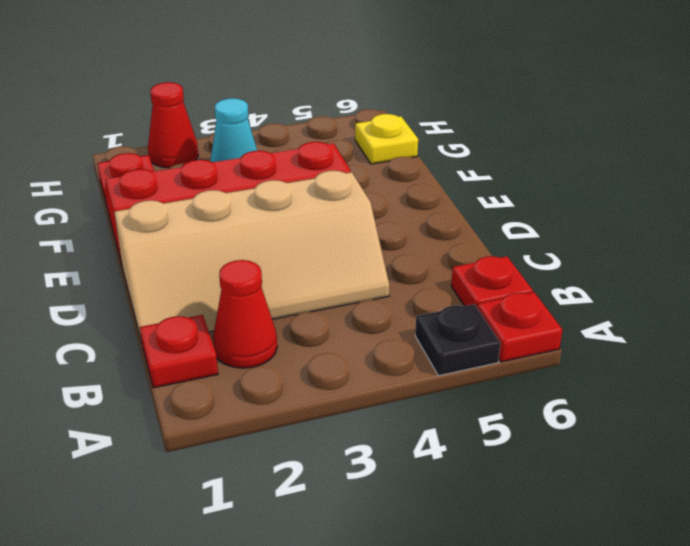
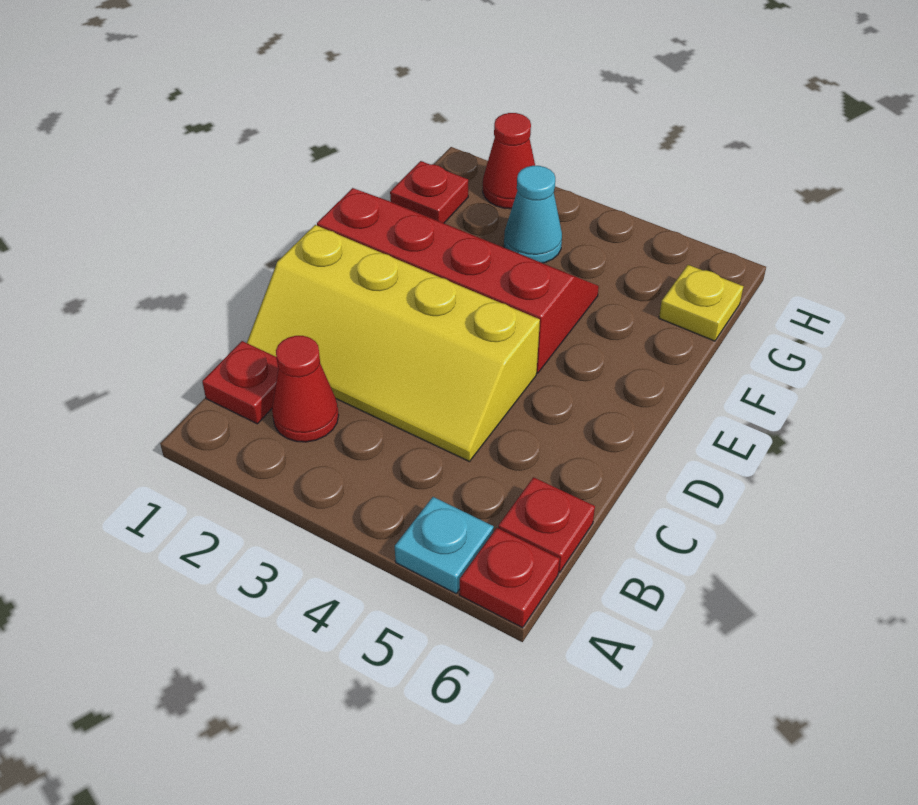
black 1x1 plate [415,304,500,376] -> cyan 1x1 plate [395,497,494,593]
tan 2x4 slope [114,171,390,342] -> yellow 2x4 slope [247,225,540,462]

